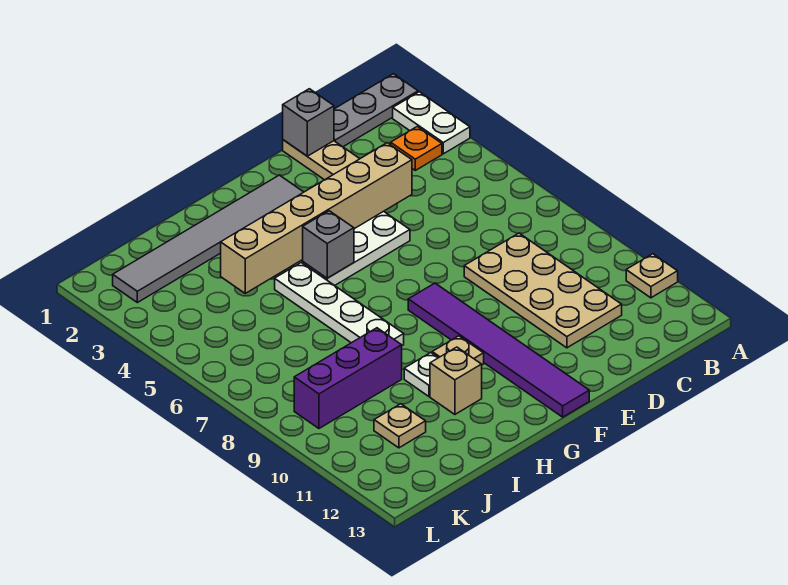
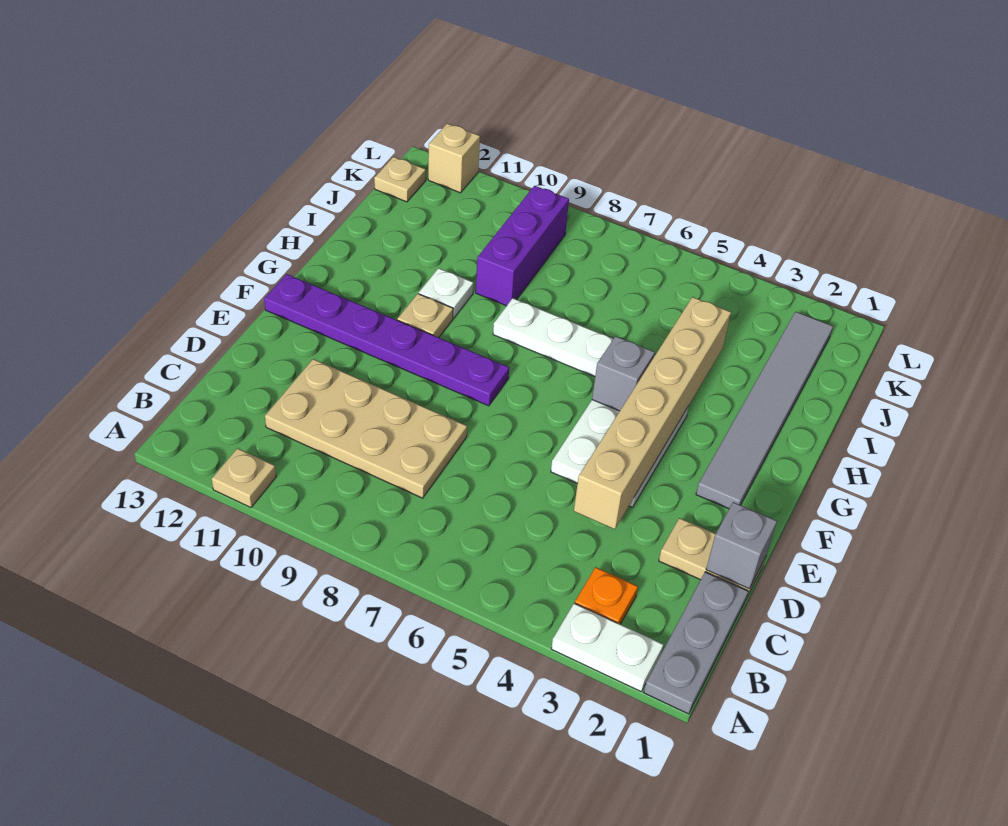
purple 1x6 tile [408,283,589,417] -> purple 1x6 plate [264,274,509,406]
tan 1x1 brick [430,347,482,414] -> tan 1x1 brick moved to [428,124,480,193]
tan 1x1 plate [374,404,426,448] -> tan 1x1 plate moved to [374,157,426,202]

